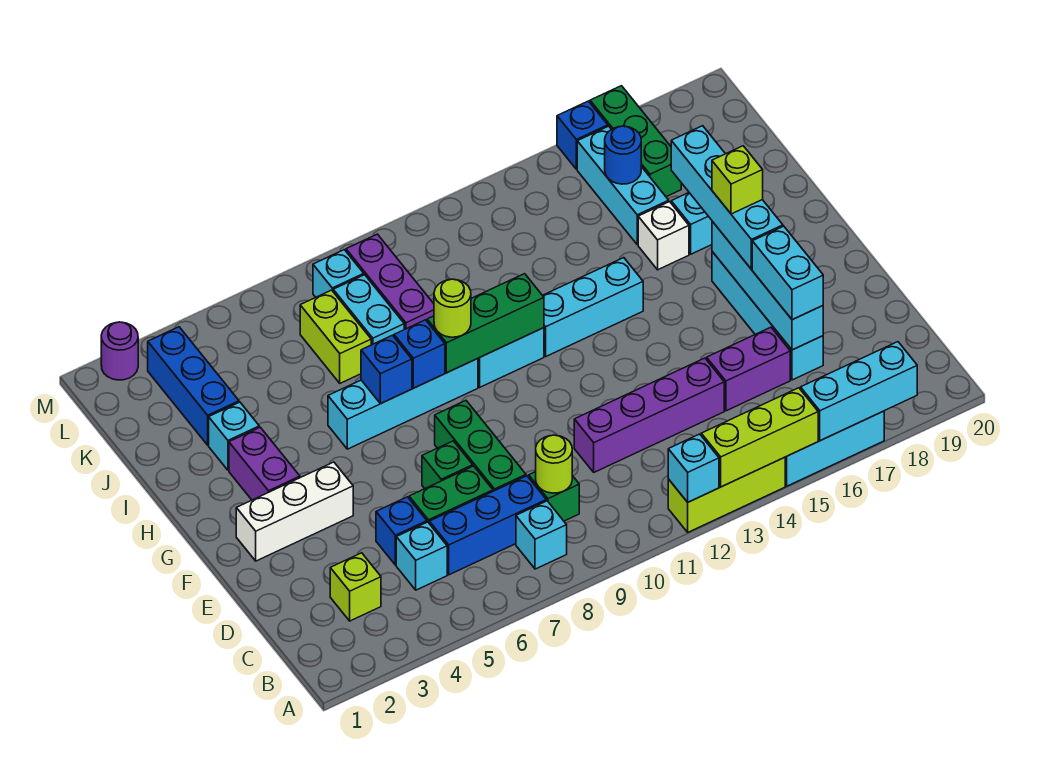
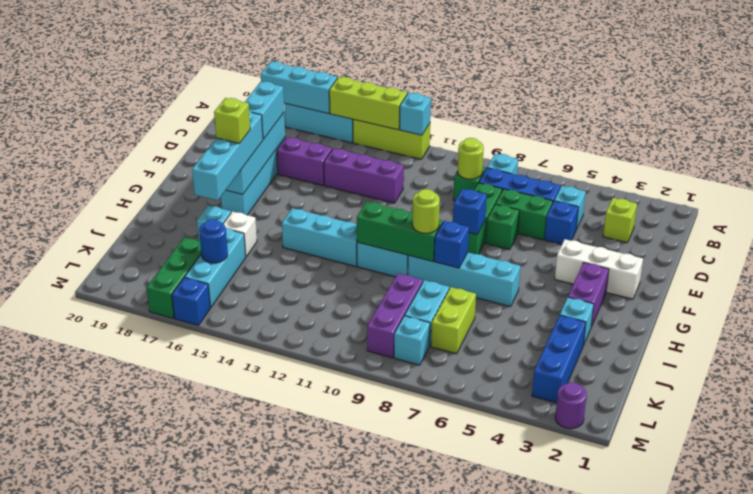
purple 1x4 brick [574,358,724,472] -> purple 1x3 brick [324,148,404,203]
blue 1x1 brick [361,335,412,404] -> blue 1x1 brick moved to [453,189,487,235]

